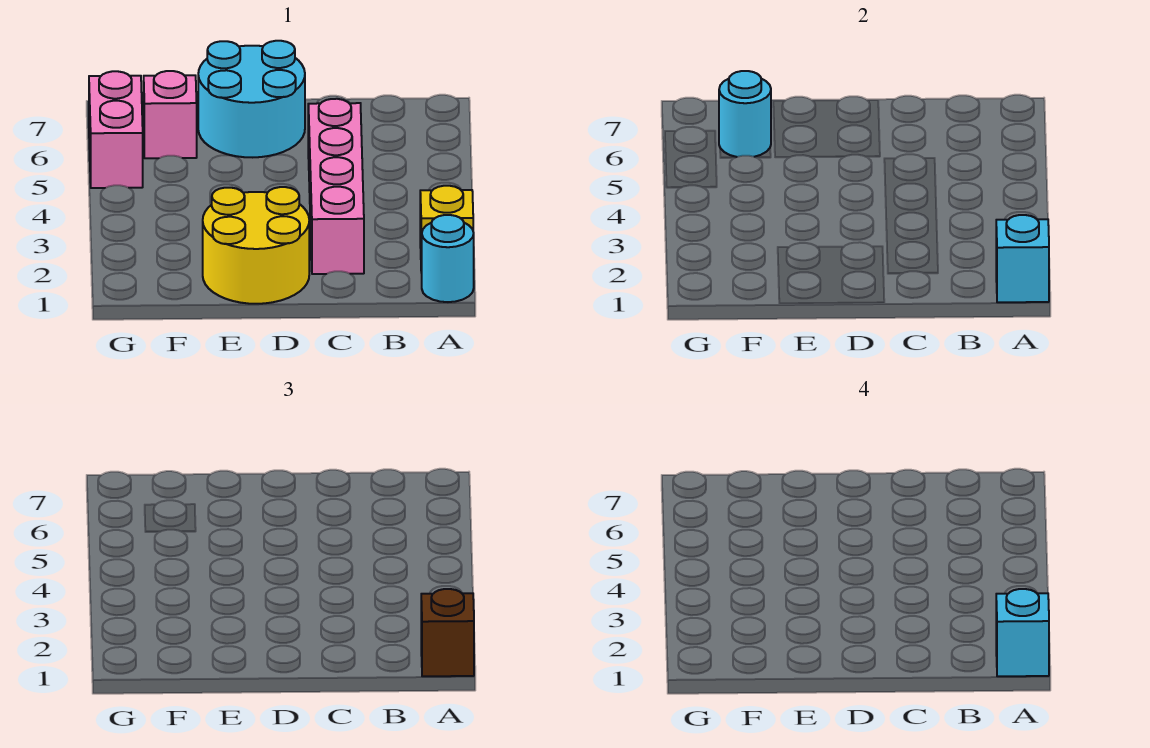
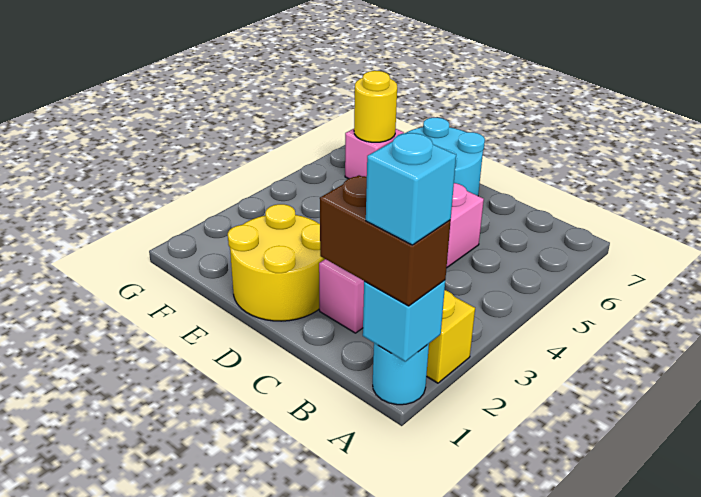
brown 1x1 brick [421,589,474,676] -> brown 1x2 brick [320,175,451,306]
cyan 1x1 round brick [719,71,771,157] -> yellow 1x1 round brick [354,71,397,142]
pink 1x2 brick [89,71,143,188] -> none

